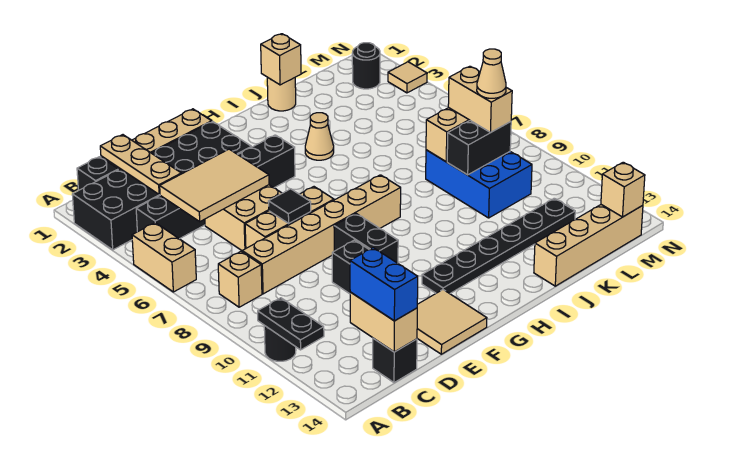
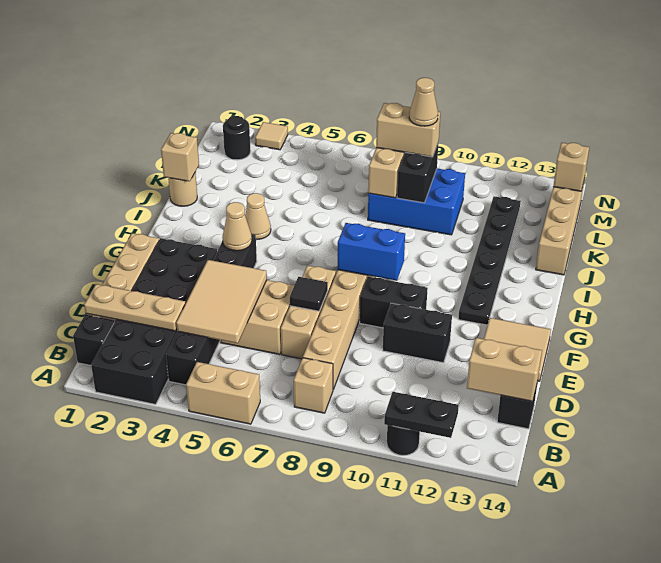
blue 1x2 brick [350,248,418,321] -> blue 1x2 brick moved to [338,223,405,281]
none -> tan 1x1 cone [222,202,252,251]

